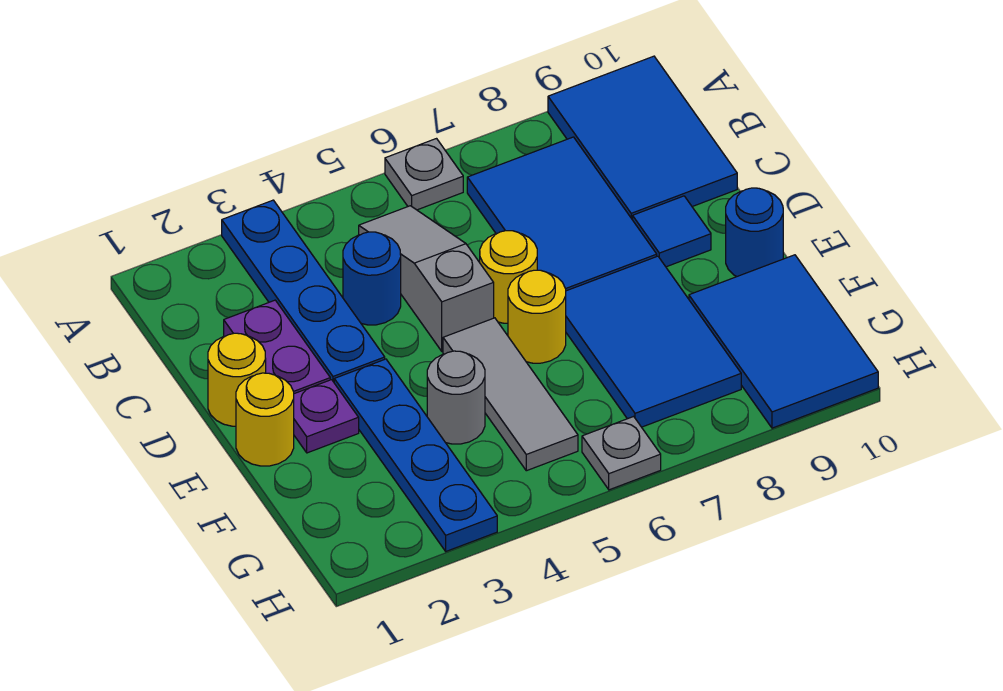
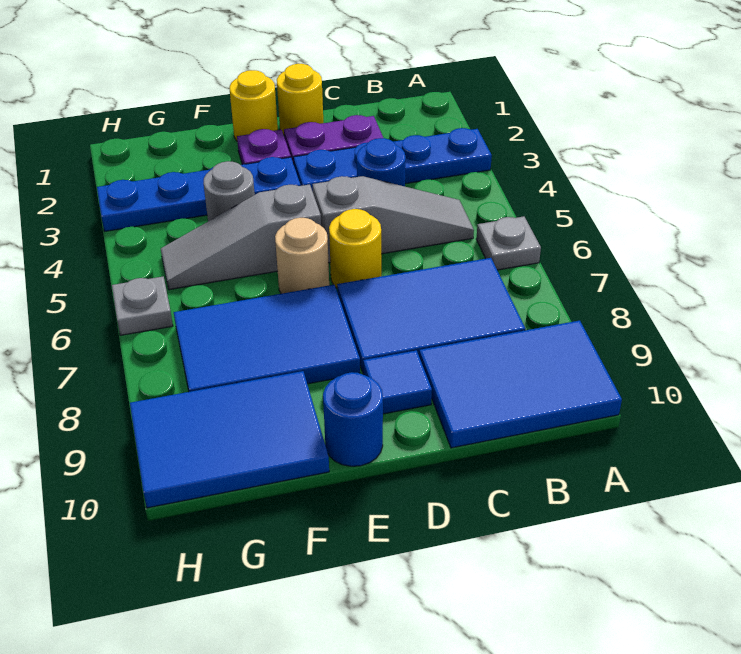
grey 1x3 tile [443,318,578,471] -> grey 1x3 slope [161,184,321,290]
yellow 1x1 round brick [508,270,566,363] -> tan 1x1 round brick [275,218,329,294]

